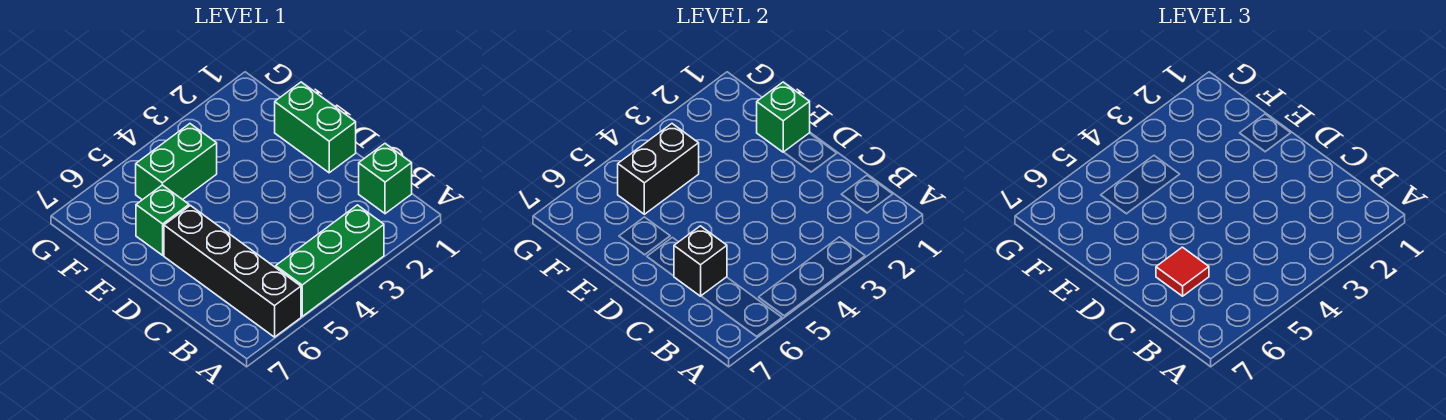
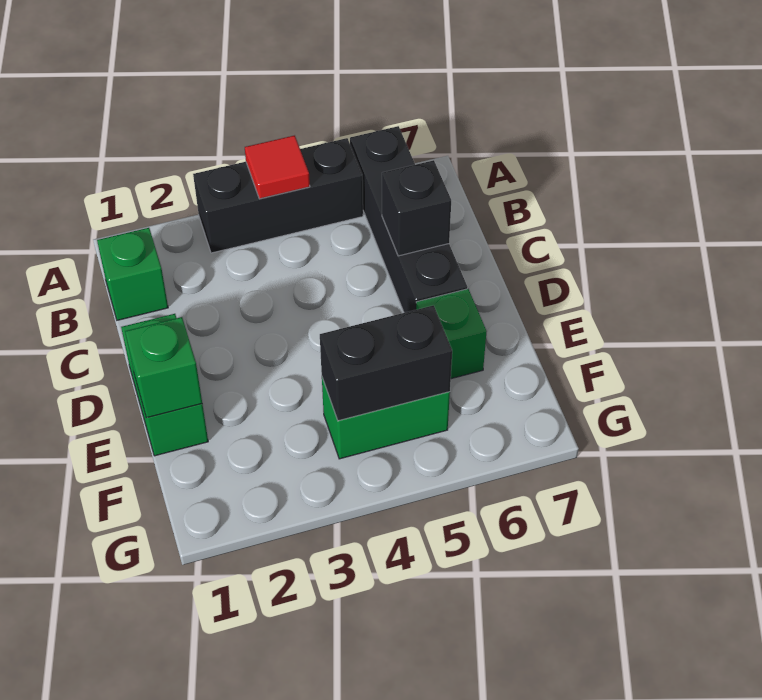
green 1x3 brick [276,205,384,316] -> black 1x3 brick [193,138,363,253]
red 1x1 tile [1156,247,1209,296] -> red 1x1 tile moved to [245,135,310,199]

